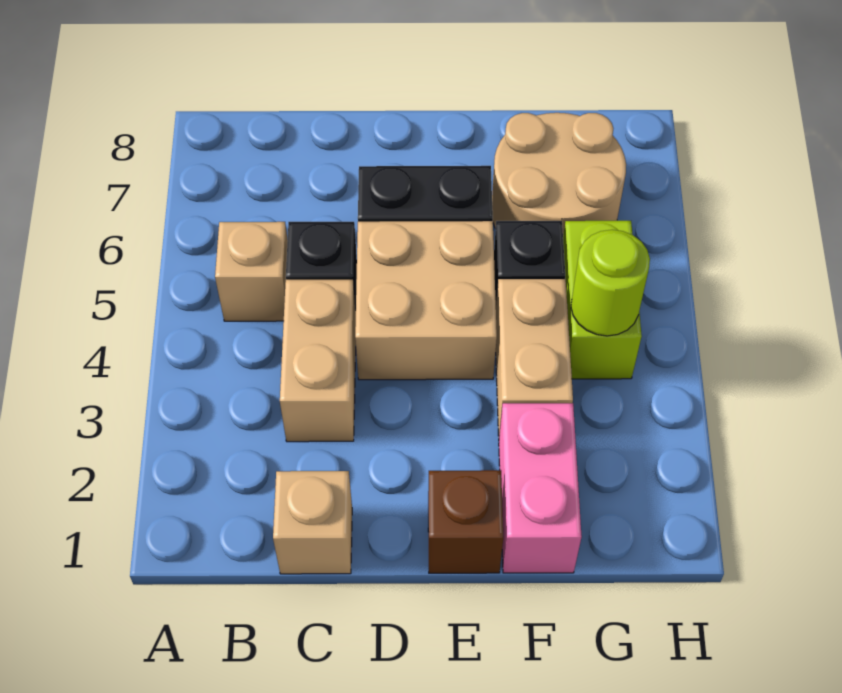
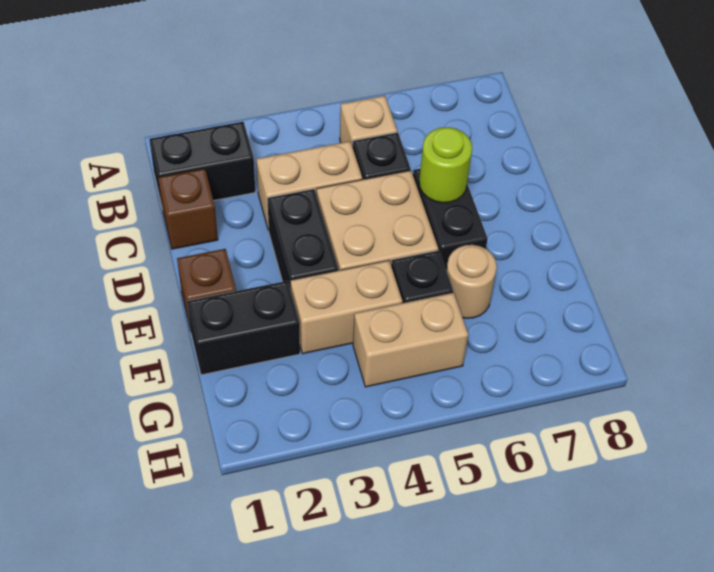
none -> black 1x2 brick [149,122,255,206]
tan 1x1 brick [273,471,352,574] -> brown 1x1 brick [158,168,218,249]
none -> black 1x2 brick [267,189,338,289]
pink 1x2 brick [499,403,582,573] -> black 1x2 brick [187,281,300,375]
tan 2x2 round brick [492,113,626,235] -> tan 1x1 round brick [446,245,497,318]
lime 1x2 brick [563,221,642,379] -> tan 1x2 brick [353,293,468,387]
lime 1x1 round brick [571,230,650,336] -> lime 1x1 round brick moved to [419,127,472,203]

